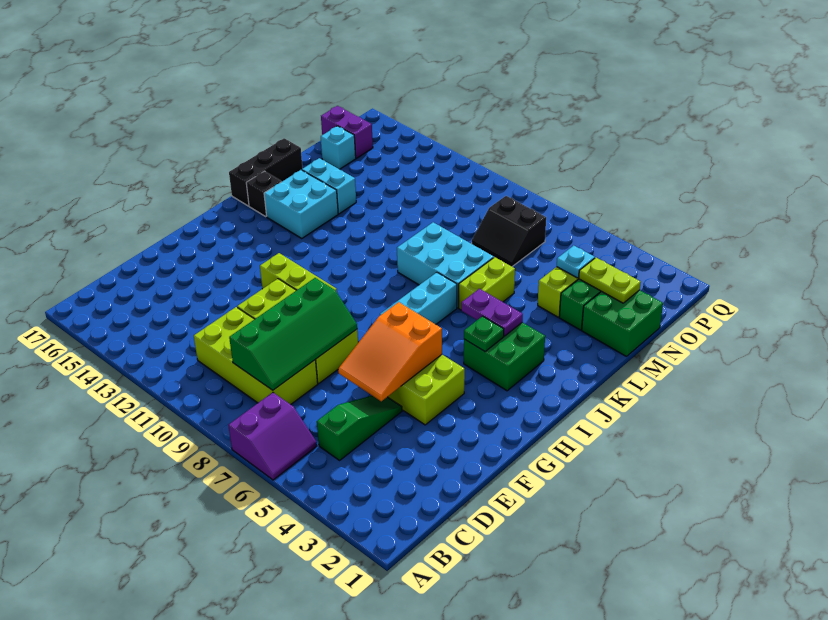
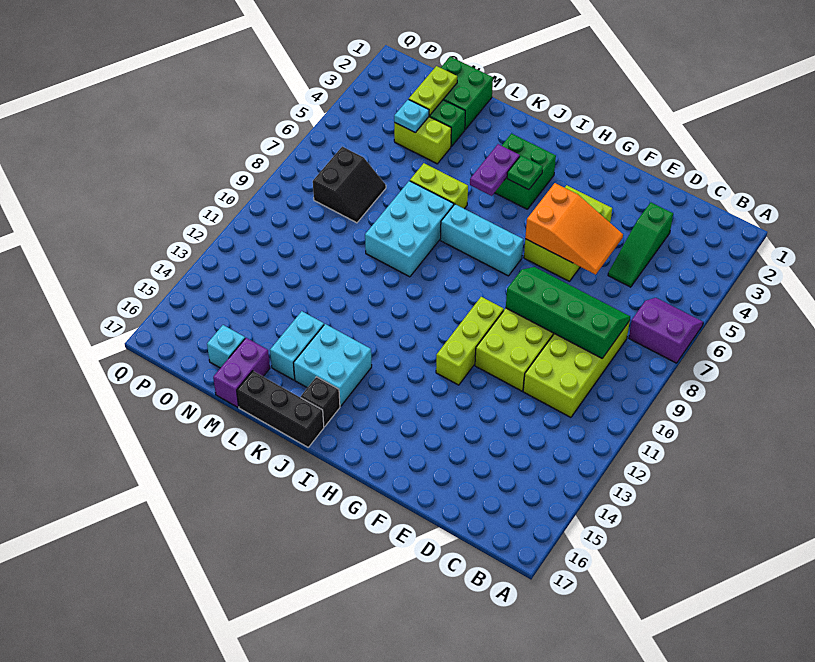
green 1x3 slope [317,396,402,460] -> green 1x3 slope turned to [608,202,673,287]
purple 1x2 brick [321,106,373,158] -> purple 1x2 brick moved to [213,338,270,407]

